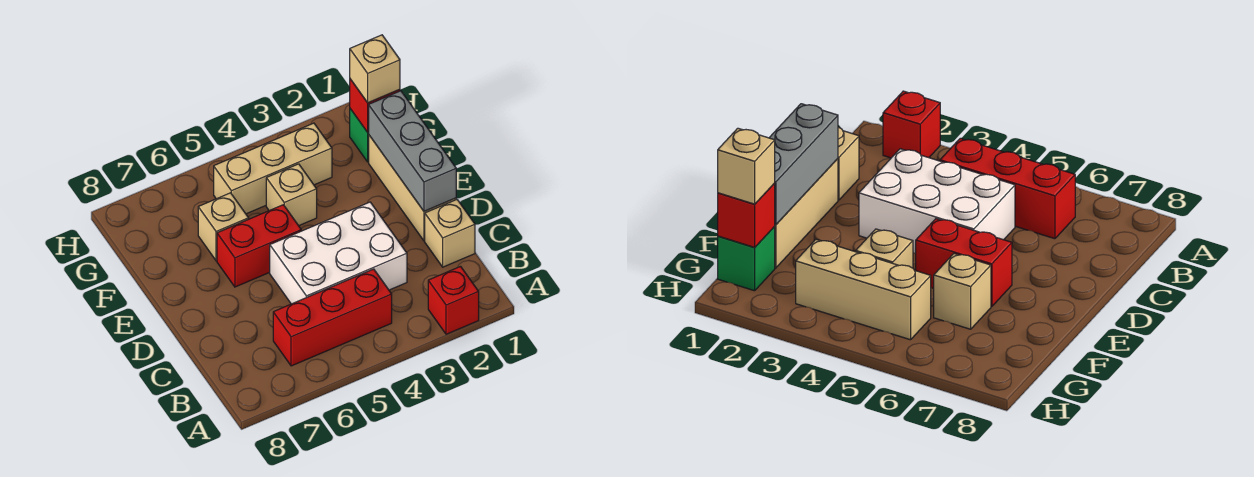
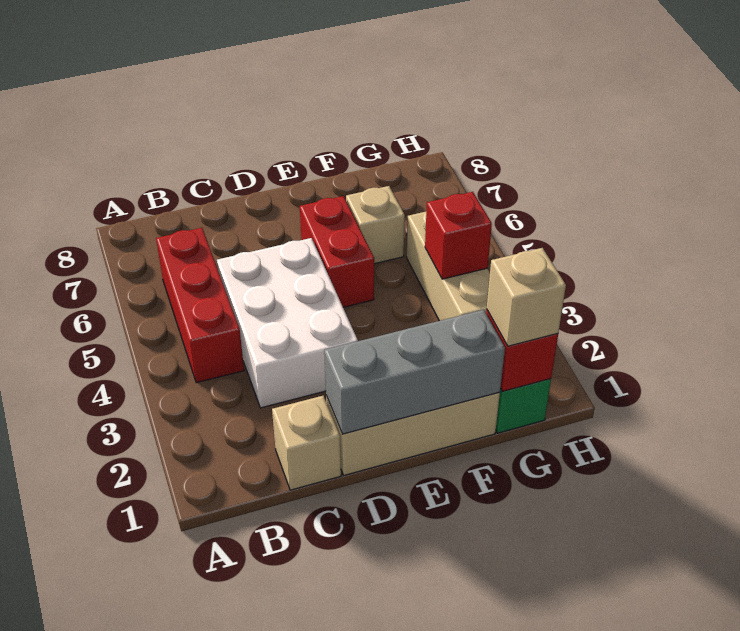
red 1x1 brick [428,267,479,334] -> red 1x1 brick moved to [425,192,492,279]
tan 1x1 brick [266,164,317,226] -> none

